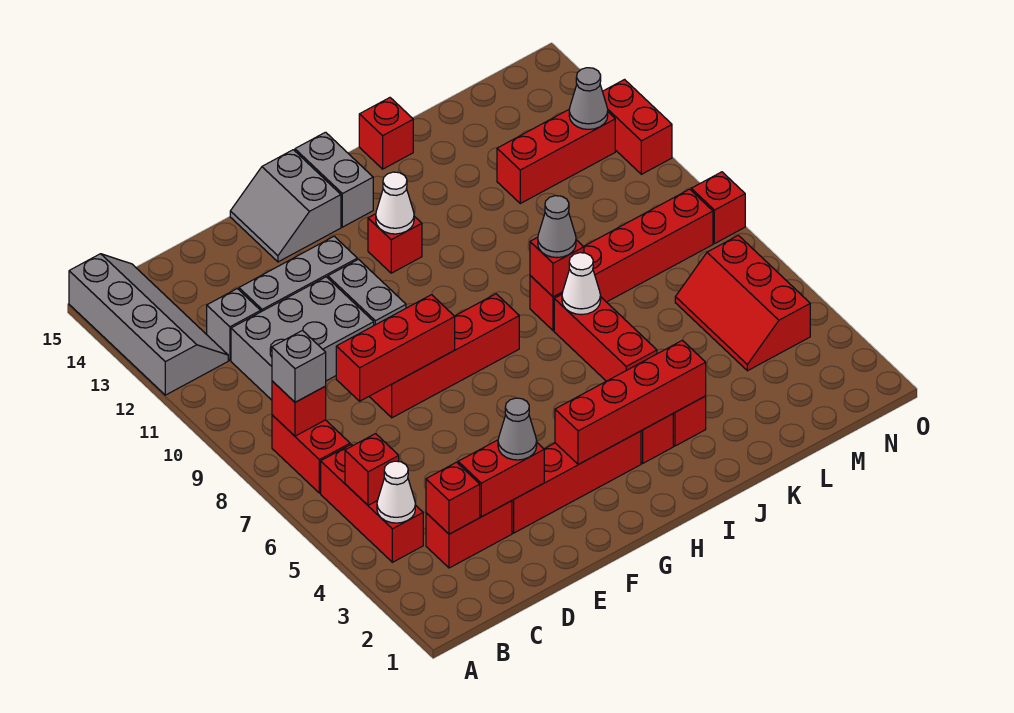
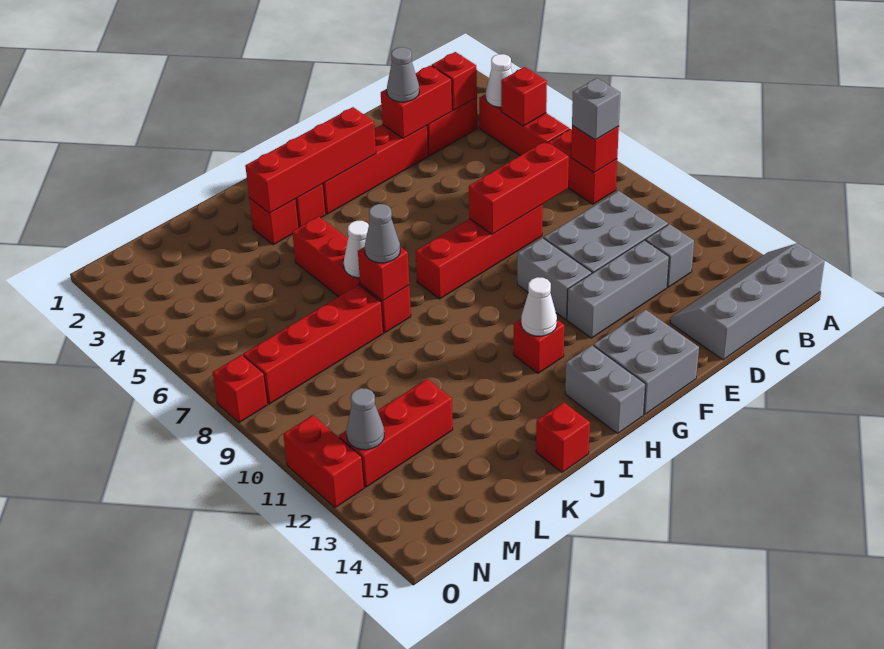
grey 2x4 slope [69,254,228,395] -> grey 2x4 slope turned to [670,243,825,360]
grey 2x2 slope [230,150,341,262] -> grey 2x2 brick [593,310,699,414]
red 2x3 slope [675,235,810,371] -> none

